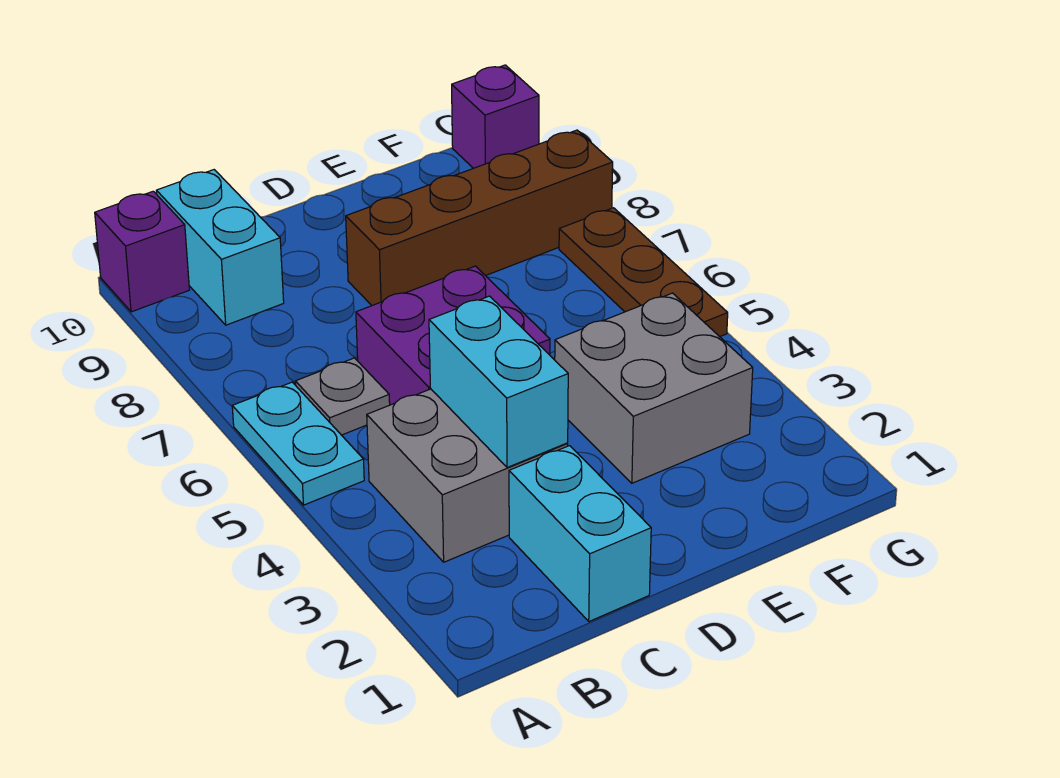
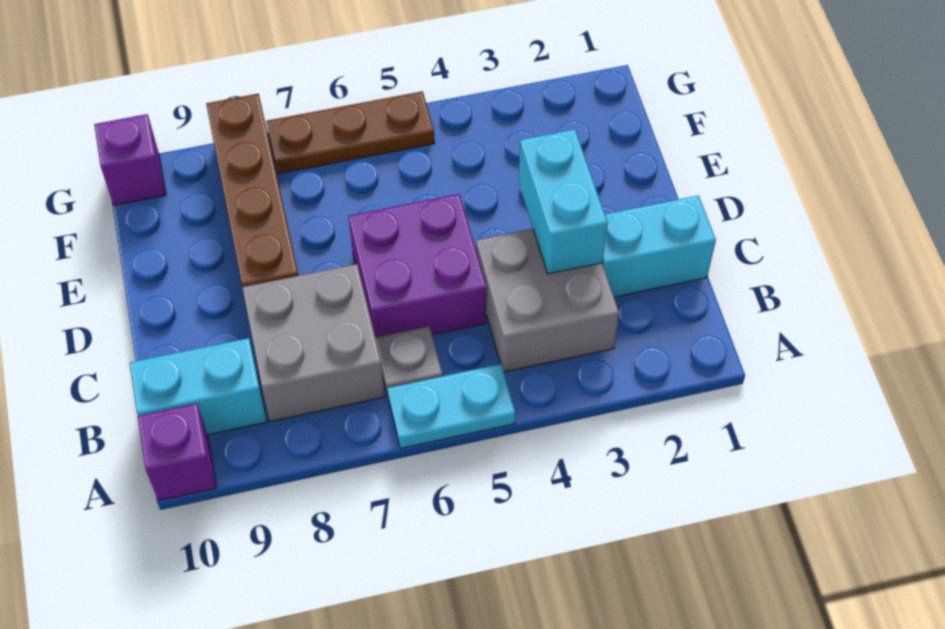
cyan 1x2 brick [429,296,568,468] -> cyan 1x2 brick turned to [518,129,607,274]
grey 2x2 brick [555,293,753,483] -> grey 2x2 brick moved to [242,264,385,421]

